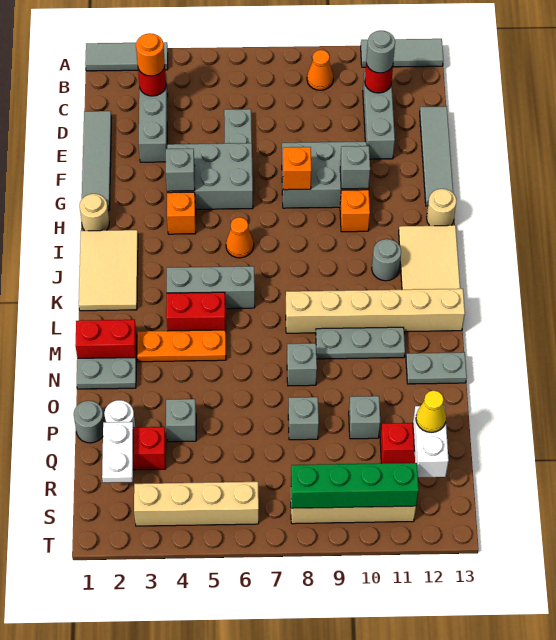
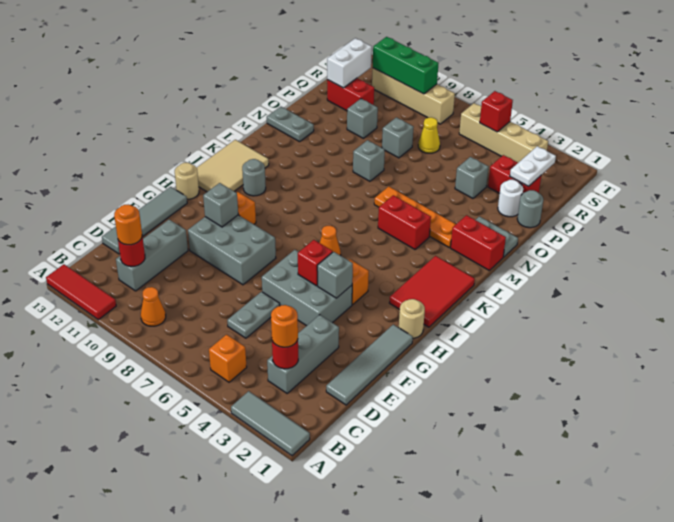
grey 1x3 tile [361,39,443,67] -> red 1x3 tile [46,264,116,320]
grey 1x1 round brick [366,30,395,73] -> orange 1x1 round brick [114,205,142,245]
none -> red 1x1 brick [298,240,333,286]
orange 1x1 brick [283,147,311,190] -> orange 1x1 brick moved to [209,335,247,382]
tan 2x3 tile [79,230,138,311] -> red 2x3 tile [390,256,475,327]
grey 1x3 brick [167,266,255,309] -> none
tan 1x6 brick [286,289,465,333] -> none
orange 1x3 plate [137,330,226,362] -> orange 1x4 plate [374,186,456,248]
grey 1x3 plate [316,327,405,359] -> none
yellow 1x1 cone [416,391,446,432] -> yellow 1x1 cone moved to [418,117,440,153]
none -> red 1x1 brick [480,91,513,132]
green 1x4 brick [291,463,419,508] -> green 1x3 brick [373,37,439,94]

